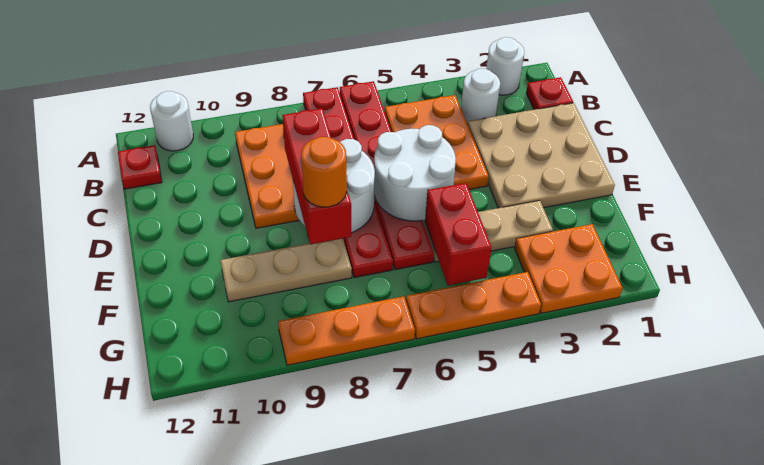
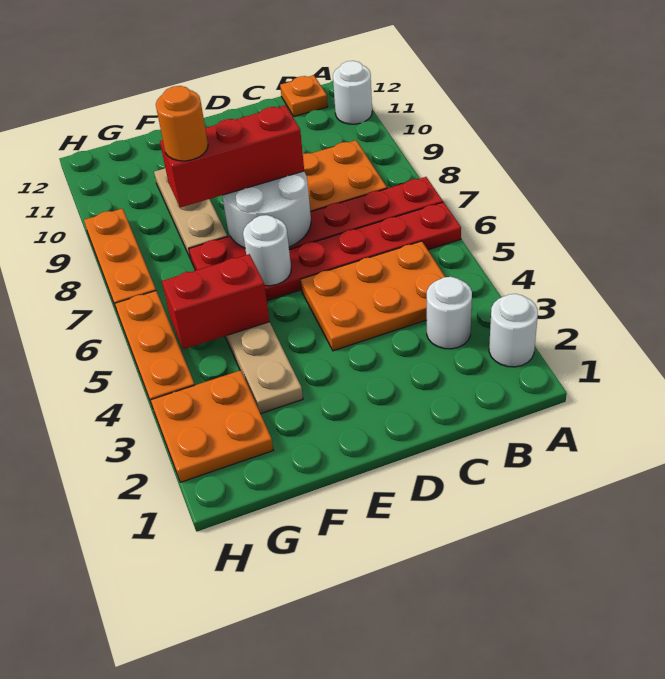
red 1x1 plate [526,77,573,110] -> none
red 1x1 plate [118,145,162,189] -> orange 1x1 plate [280,75,328,117]
tan 3x3 plate [468,103,615,208] -> none
white 2x2 round brick [374,125,456,221] -> white 1x1 round brick [243,215,291,286]

